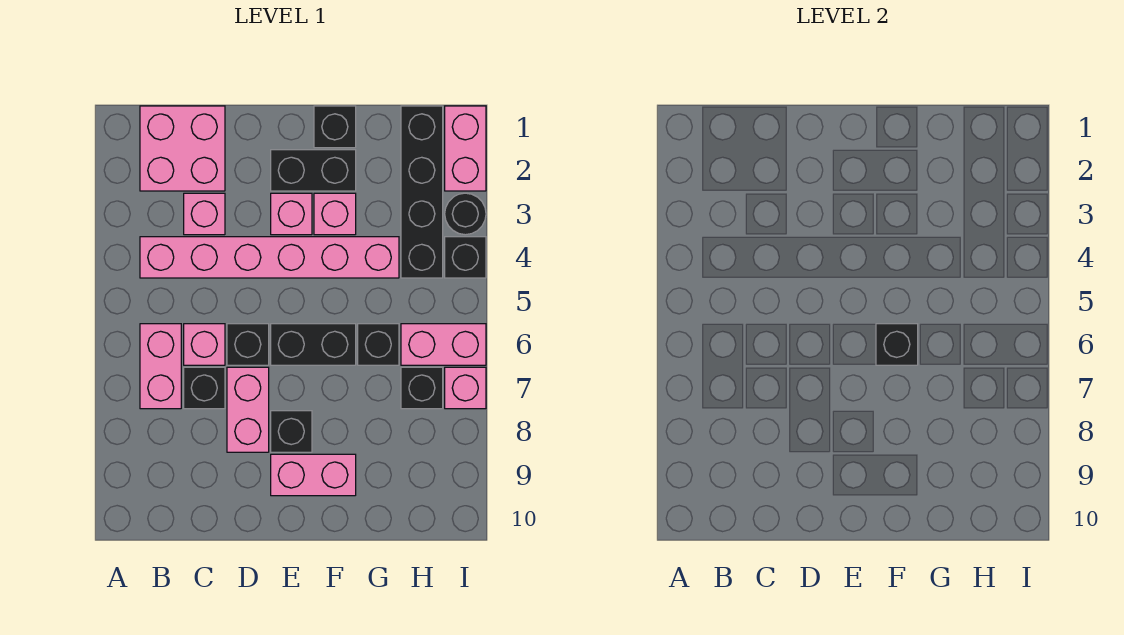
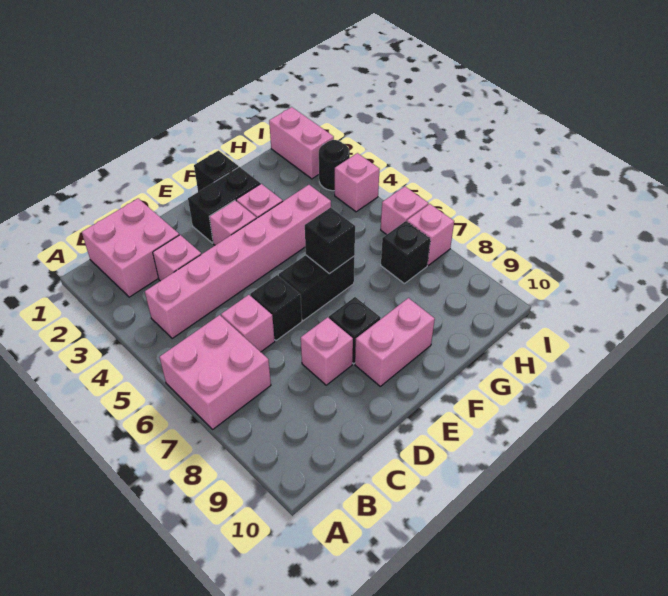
pink 1x2 brick [140,324,181,409] -> pink 2x2 brick [159,315,271,429]
black 1x1 brick [184,367,225,409] -> none
pink 1x2 brick [227,367,269,452] -> pink 1x1 brick [301,317,353,385]
black 1x1 brick [358,324,399,365] -> none
black 1x4 brick [401,106,443,278] -> none
pink 1x2 brick [401,324,486,365] -> pink 1x1 brick [381,186,429,235]
black 1x1 brick [445,237,486,278] -> pink 1x1 brick [335,153,380,212]

